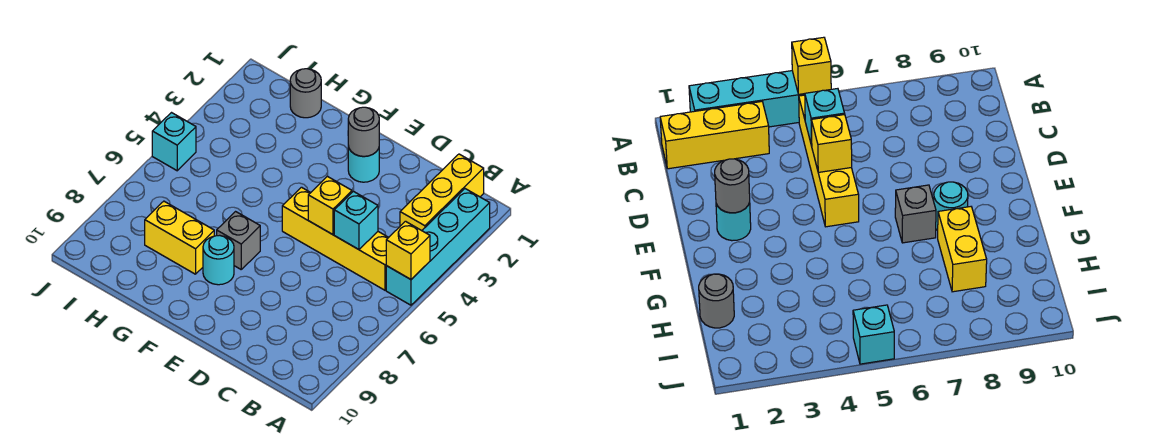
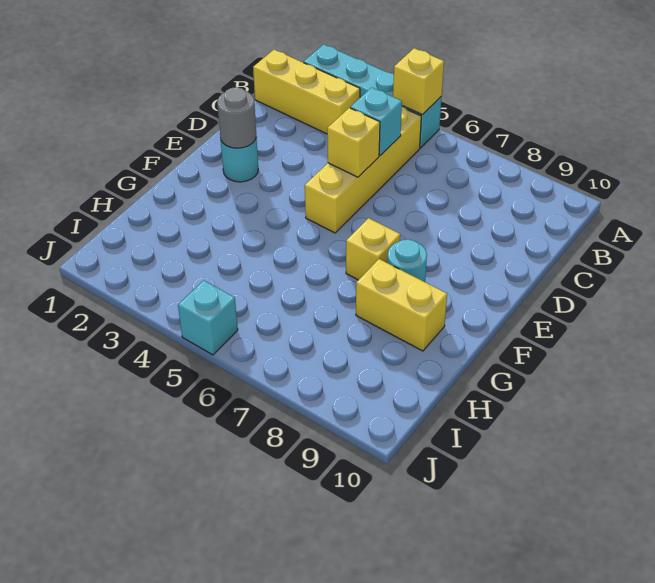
grey 1x1 brick [217,212,260,269] -> yellow 1x1 brick [346,218,400,280]
yellow 1x2 brick [145,201,214,274] -> yellow 1x2 brick turned to [356,259,447,351]
grey 1x1 round brick [290,69,321,118] -> none

